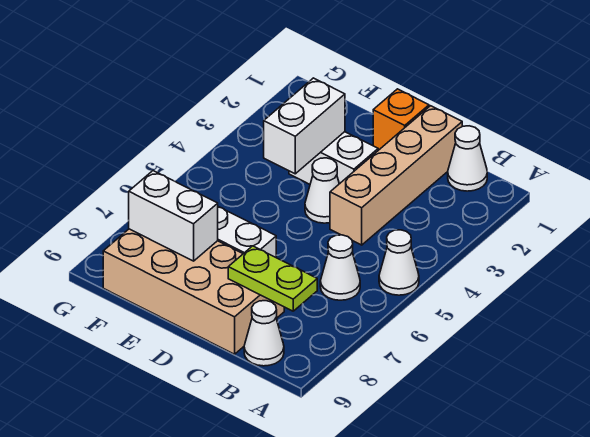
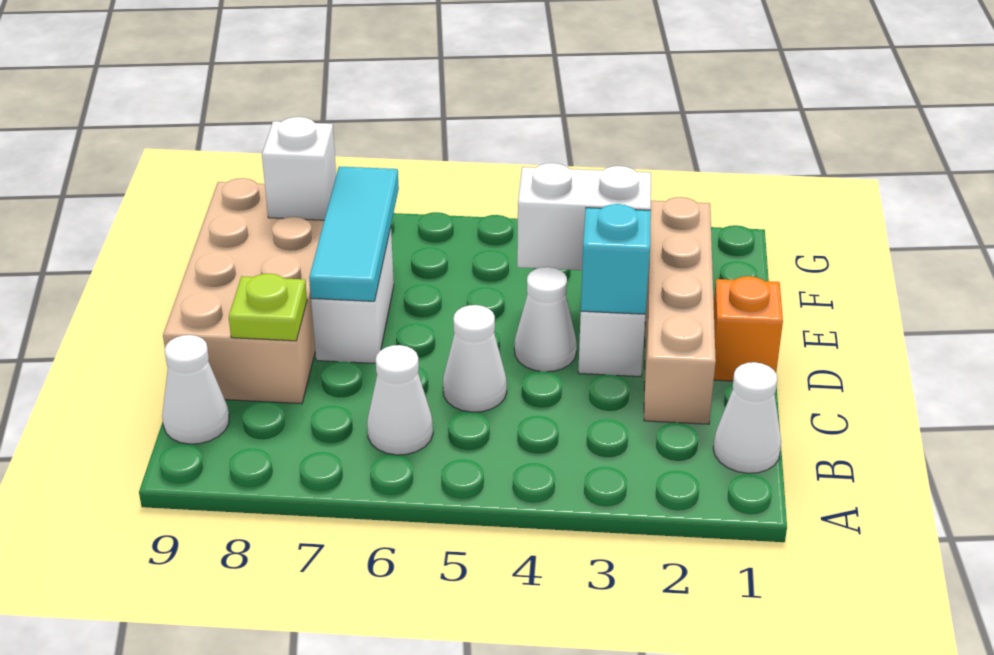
white 1x1 cone [379,230,419,295] -> white 1x1 cone moved to [443,305,507,412]
lime 1x2 plate [228,246,317,311] -> lime 1x1 plate [229,274,307,341]
tan 1x4 brick [330,106,462,245] -> tan 1x4 brick turned to [644,197,716,424]
none -> cyan 1x1 brick [581,204,651,314]
none -> cyan 1x3 tile [309,167,399,301]
white 1x2 brick [129,171,218,261] -> white 1x1 brick [262,117,336,220]

